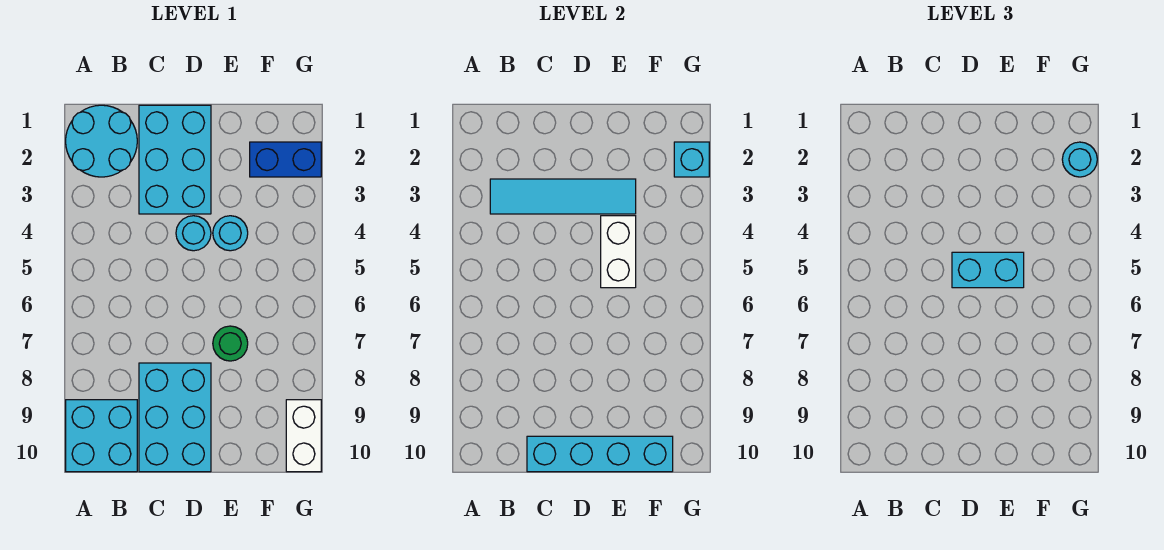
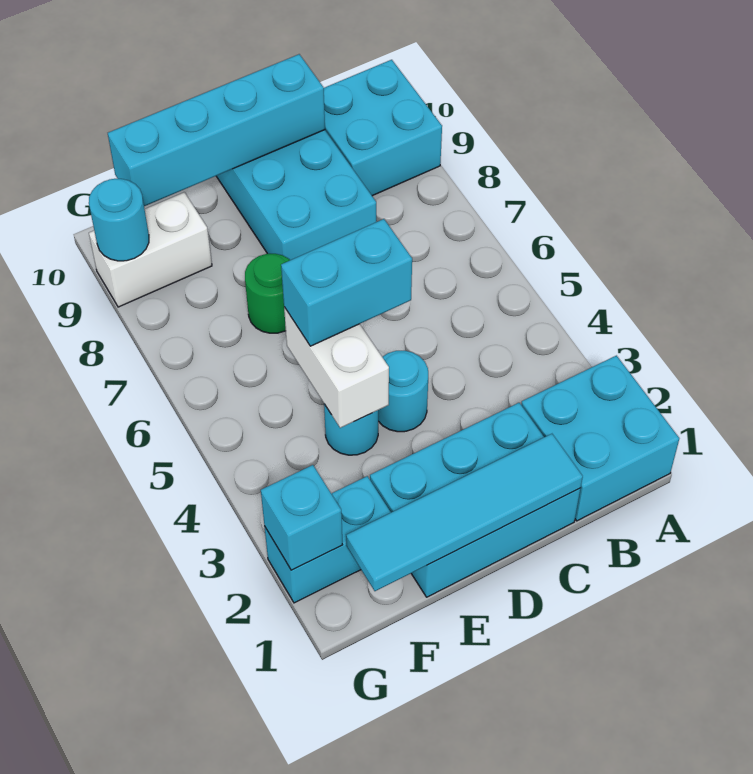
cyan 2x2 round brick [66,105,137,177] -> cyan 2x2 brick [521,356,679,521]
cyan 1x4 tile [490,179,636,214] -> cyan 1x4 tile moved to [346,434,583,591]
cyan 2x3 brick [139,105,211,214] -> cyan 2x3 brick turned to [370,403,580,597]
blue 1x2 brick [250,142,321,177] -> cyan 1x2 brick [265,476,391,603]
cyan 1x1 round brick [1062,142,1097,177] -> cyan 1x1 round brick moved to [89,179,149,261]
white 1x2 brick [286,400,321,472] -> white 1x2 brick turned to [89,192,212,307]

